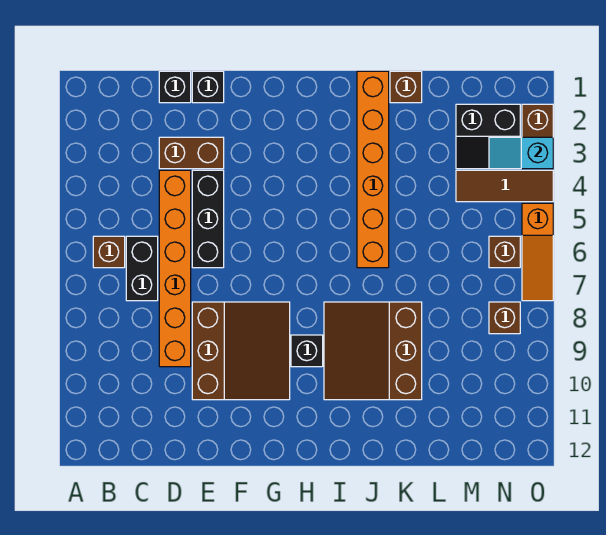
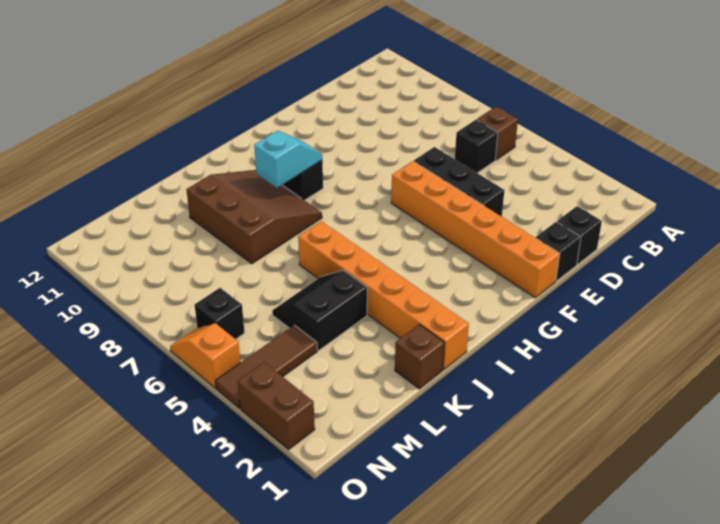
black 1x2 brick [126,236,158,301] -> black 1x1 brick [455,120,498,173]
brown 1x2 brick [159,137,224,169] -> none
orange 1x6 brick [159,170,191,367] -> orange 1x6 brick moved to [391,161,560,298]
brown 3x3 slope [192,302,290,400] -> none
black 2x2 slope [456,104,520,169] -> black 2x2 slope moved to [272,270,367,350]
cyan 1x2 slope [489,137,553,169] -> cyan 1x2 slope moved to [254,131,322,188]
brown 1x1 brick [489,236,520,268] -> black 1x1 brick [194,288,245,339]
brown 1x1 brick [489,302,520,334] -> none
orange 1x3 slope [522,203,553,301] -> orange 1x2 slope [170,323,241,388]

